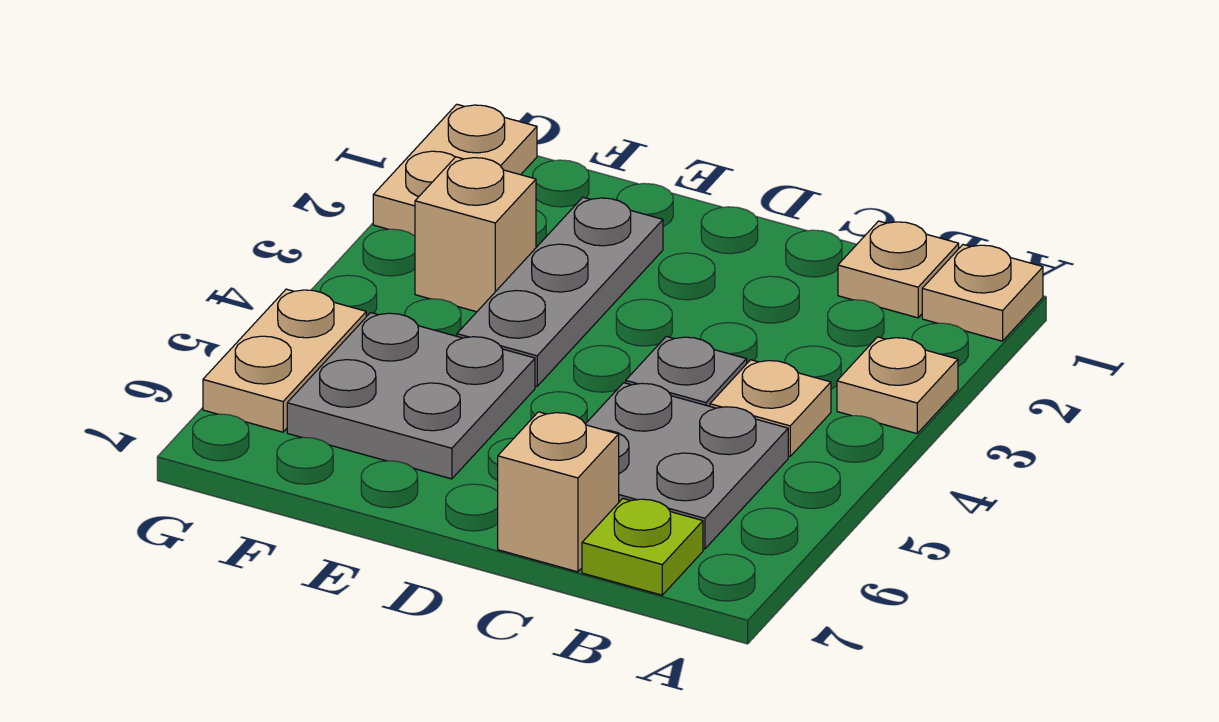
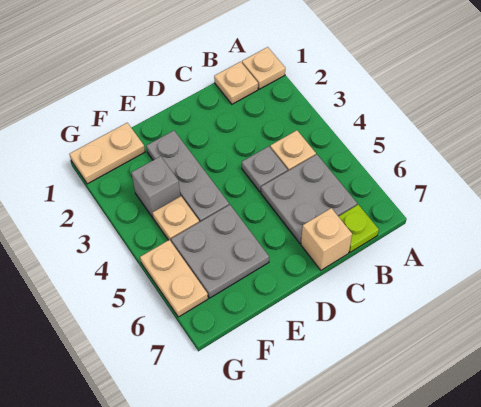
tan 1x1 plate [837,337,958,434] -> tan 1x1 plate moved to [152,196,199,241]
tan 1x1 brick [415,157,536,312] -> grey 1x1 brick [131,156,180,217]
tan 1x2 plate [373,104,537,236] -> tan 1x2 plate turned to [70,123,145,184]

